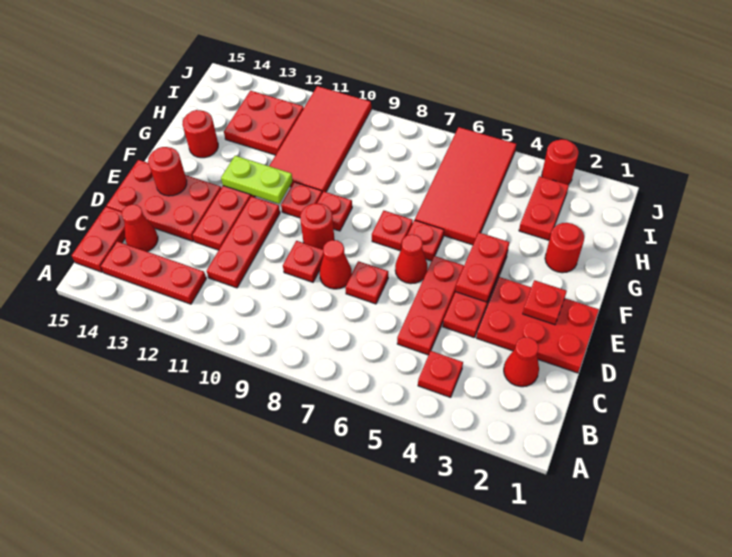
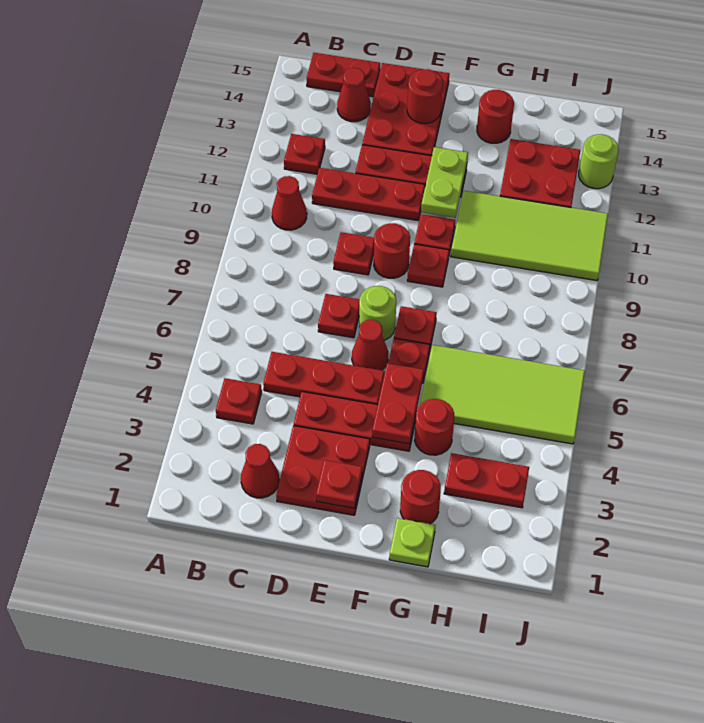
red 1x3 plate [101,241,206,304] -> red 1x1 plate [284,134,325,174]
red 2x3 plate [476,277,599,373] -> red 2x2 plate [276,426,370,515]
red 1x1 cone [320,240,352,289] -> red 1x1 cone moved to [272,176,307,230]
red 1x2 plate [455,233,509,302] -> red 1x2 plate turned to [372,363,424,444]
none -> lime 1x1 round brick [359,286,396,340]
none -> lime 1x1 plate [389,518,436,567]
red 2x4 tile [415,127,516,245] -> lime 2x4 tile [420,345,585,444]
red 2x4 tile [270,86,371,193] -> lime 2x4 tile [451,191,608,281]
red 1x1 round brick [542,139,579,185] -> red 1x1 round brick moved to [415,399,454,455]
none -> lime 1x1 round brick [579,134,619,189]

